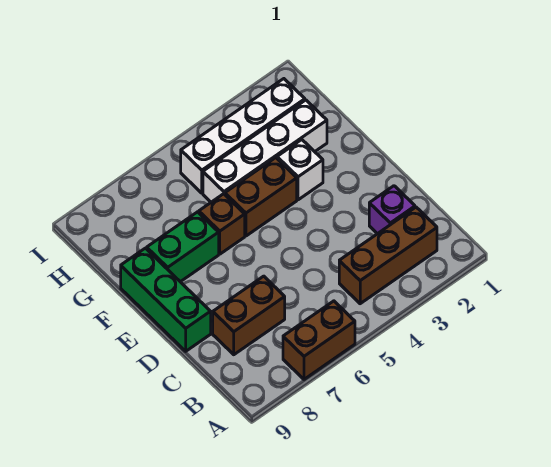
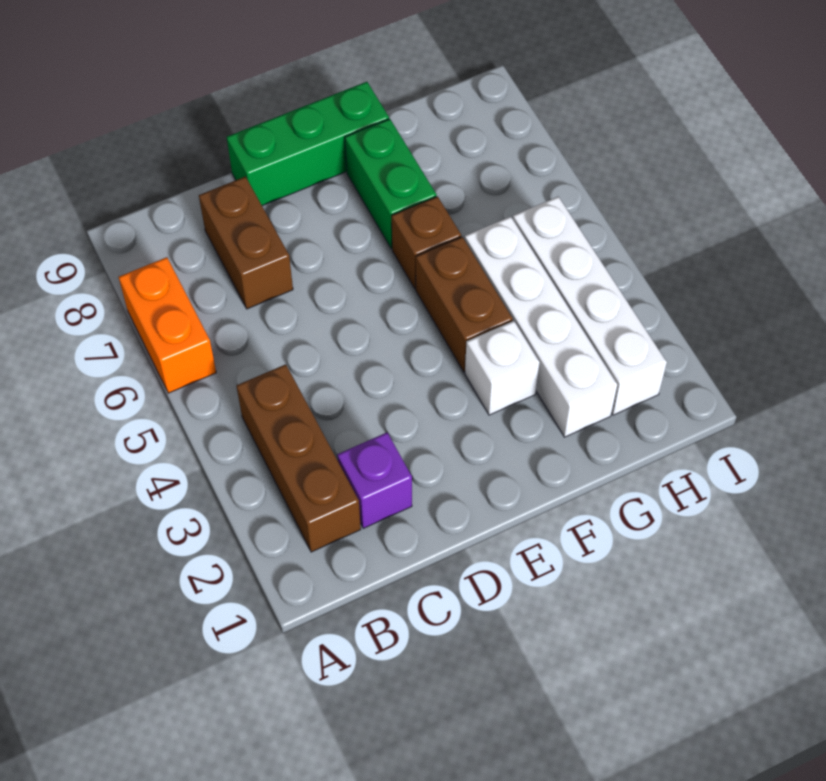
brown 1x2 brick [283,301,355,379] -> orange 1x2 brick [119,257,216,393]

